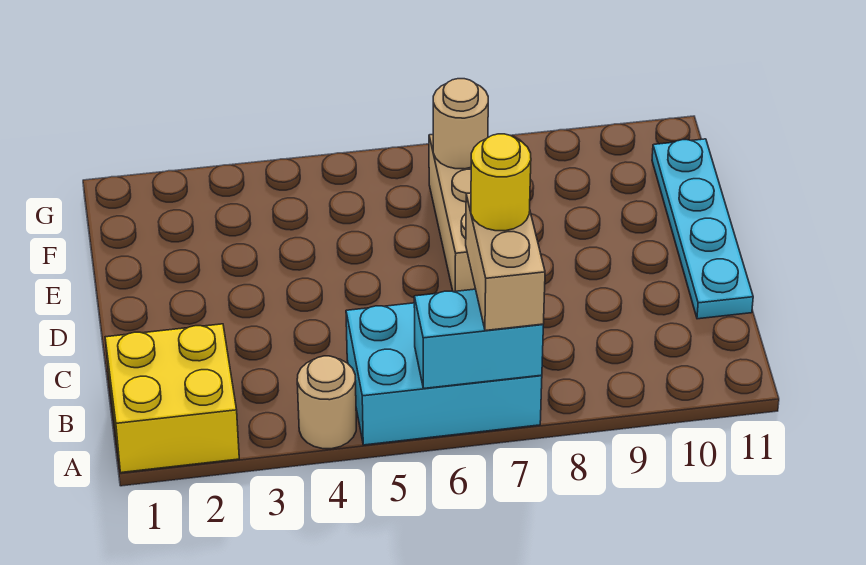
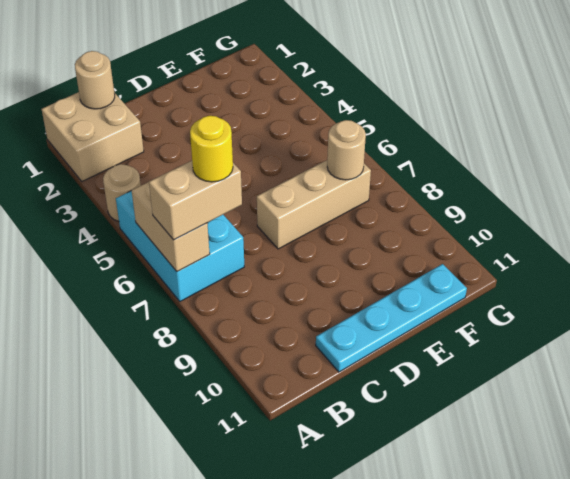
yellow 2x2 brick [105,324,239,473] -> tan 2x2 brick [42,92,144,181]
cyan 1x2 brick [414,289,543,388] -> tan 1x2 brick [132,182,210,272]
none -> tan 1x1 round brick [75,51,115,109]

